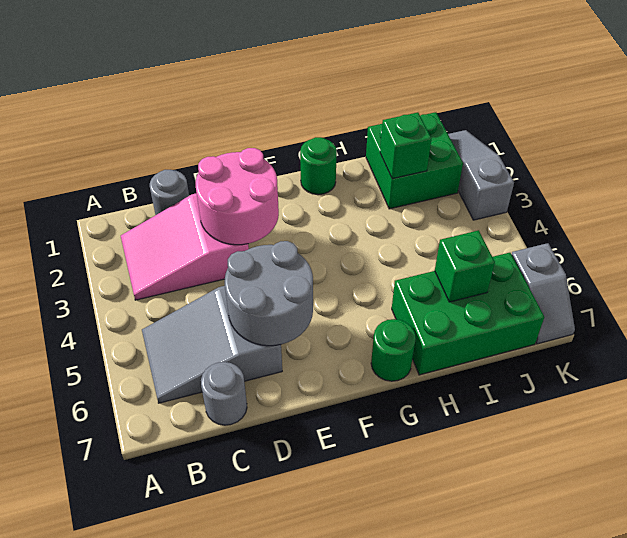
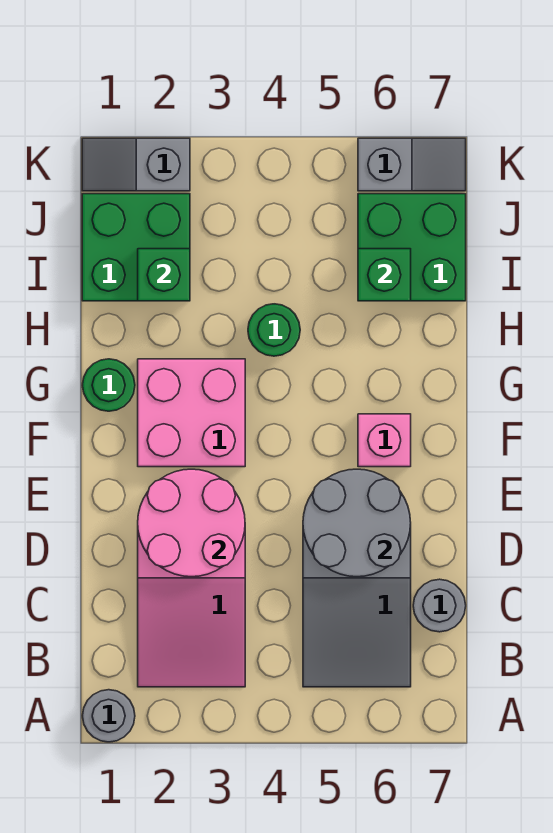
grey 1x1 round brick [150,170,189,215] -> grey 1x1 round brick moved to [83,690,135,742]
none -> pink 2x2 brick [138,359,245,467]
none -> pink 1x1 brick [358,414,411,467]
green 1x1 round brick [371,319,416,381] -> green 1x1 round brick moved to [248,304,300,356]
green 2x3 brick [392,253,544,375] -> green 2x2 brick [358,194,466,301]
grey 1x3 slope [448,130,514,220] -> grey 1x2 slope [82,138,190,191]

